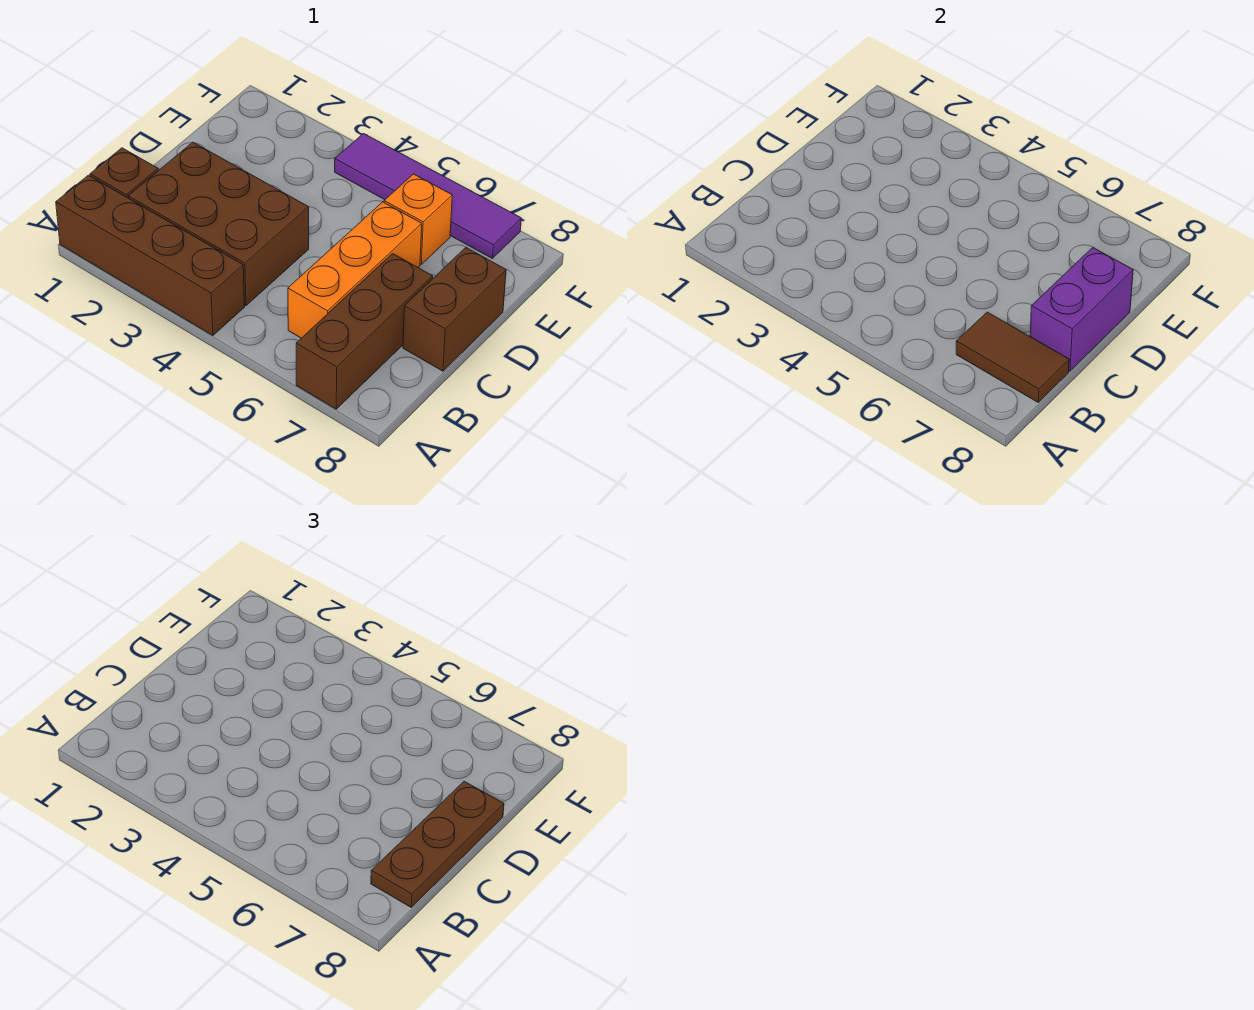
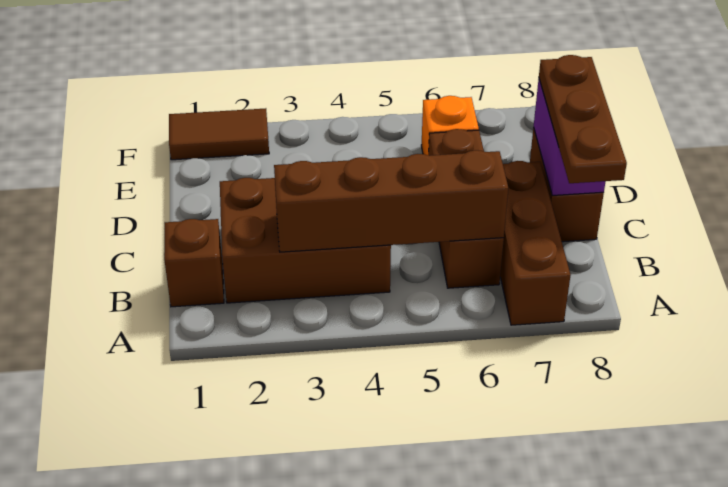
brown 1x4 brick [56,175,245,335] -> brown 1x4 brick moved to [274,150,508,252]
orange 1x3 brick [288,202,422,338] -> brown 1x3 brick [429,129,504,288]
brown 1x2 tile [956,312,1069,402] -> brown 1x2 tile moved to [169,108,269,160]
purple 1x4 tile [335,134,521,258] -> none

